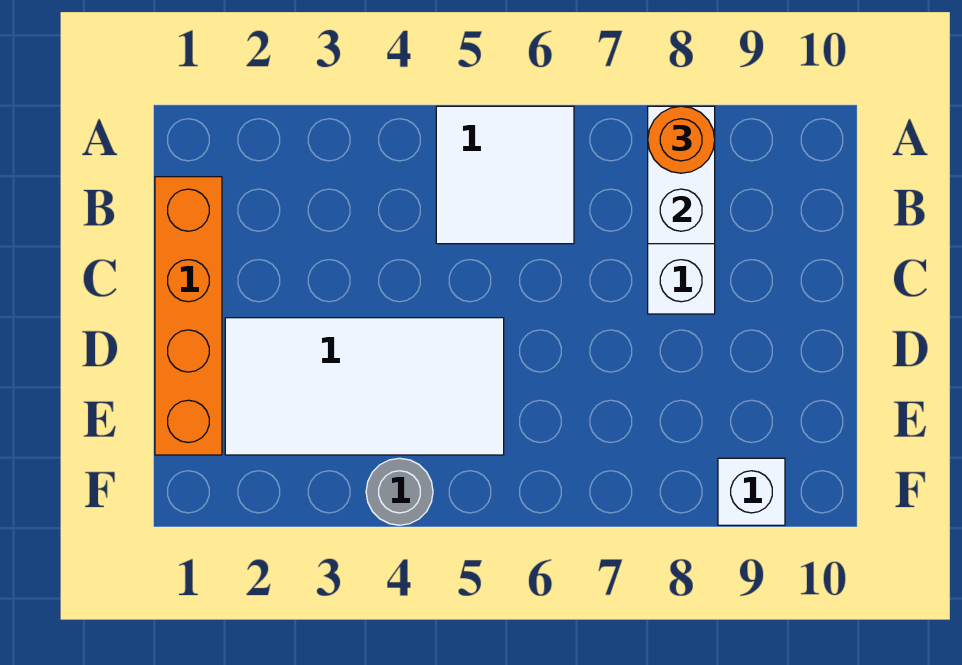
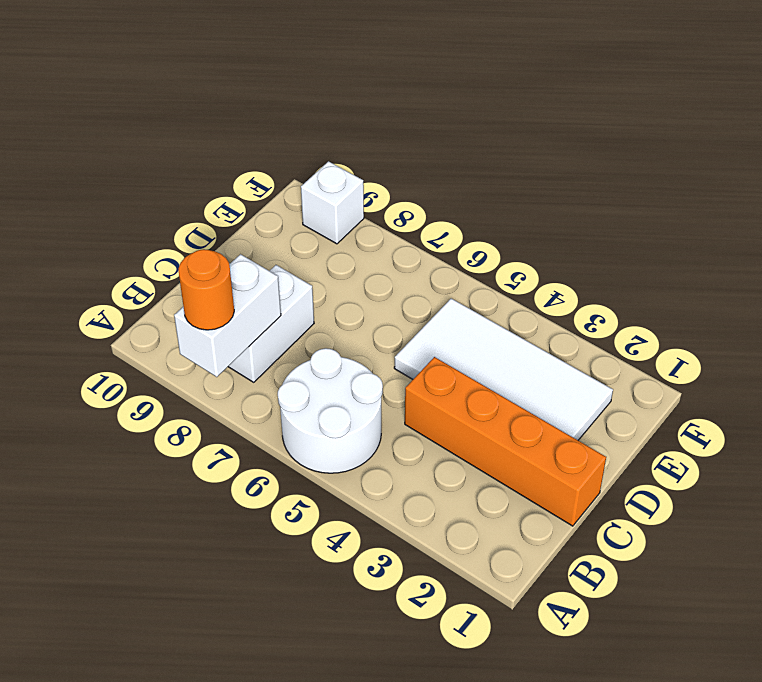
white 2x2 tile [436,106,574,244] -> white 2x2 round brick [278,348,383,473]
orange 1x4 brick [155,177,222,455] -> orange 1x4 brick turned to [405,357,606,526]
grey 1x1 round brick [366,458,433,525] -> none

